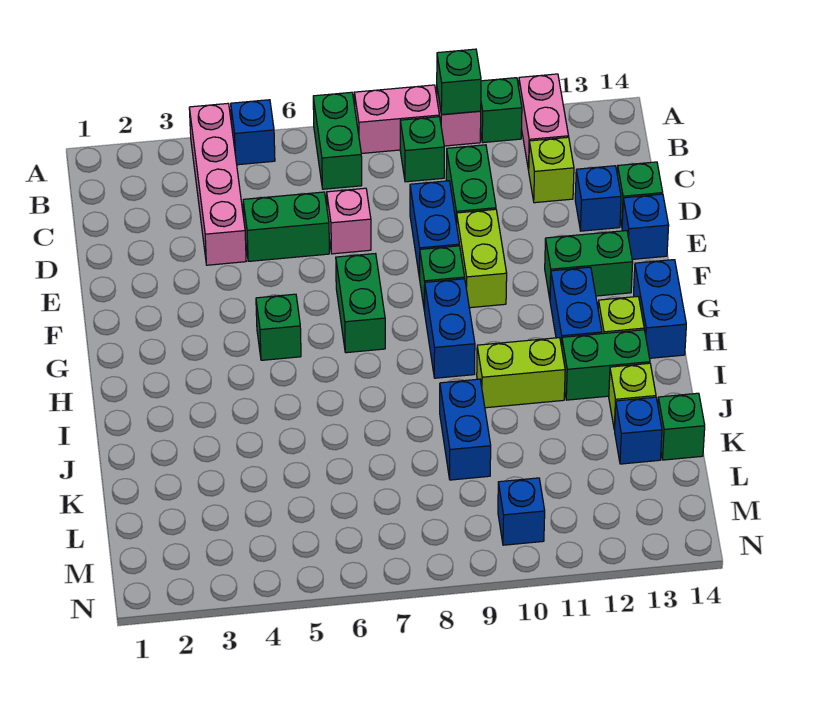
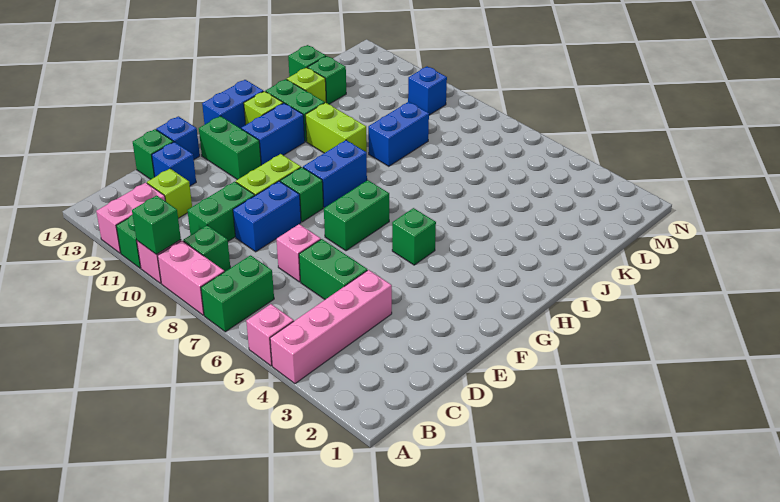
blue 1x1 brick [231,100,275,165] -> pink 1x1 brick [246,304,294,366]
blue 1x1 brick [615,397,662,464] -> green 1x1 brick [308,56,346,104]

